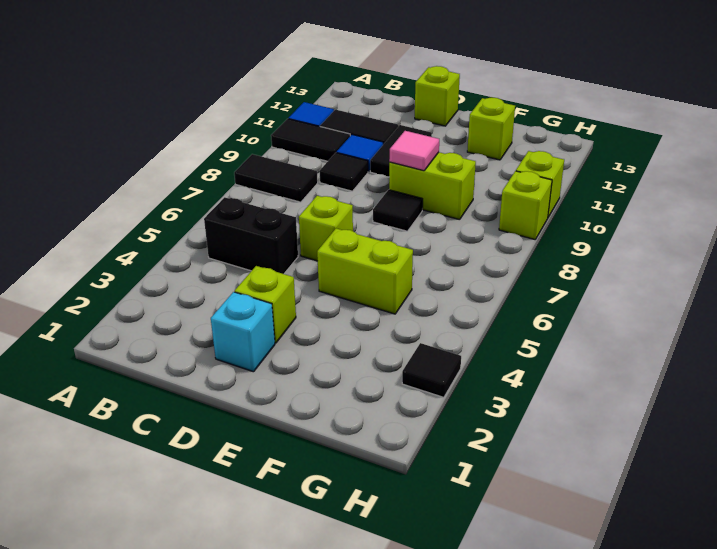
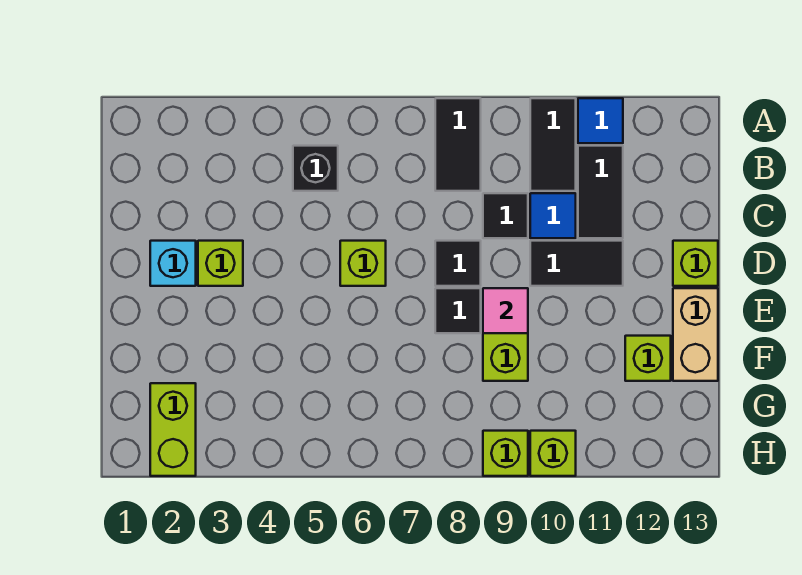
black 1x2 brick [204,197,298,274] -> black 1x1 brick [293,146,338,191]
lime 1x2 brick [317,228,413,314] -> lime 1x2 brick moved to [150,383,196,476]
none -> tan 1x2 brick [673,288,718,381]
black 1x1 tile [402,343,461,397] -> black 1x1 tile moved to [435,241,481,286]

